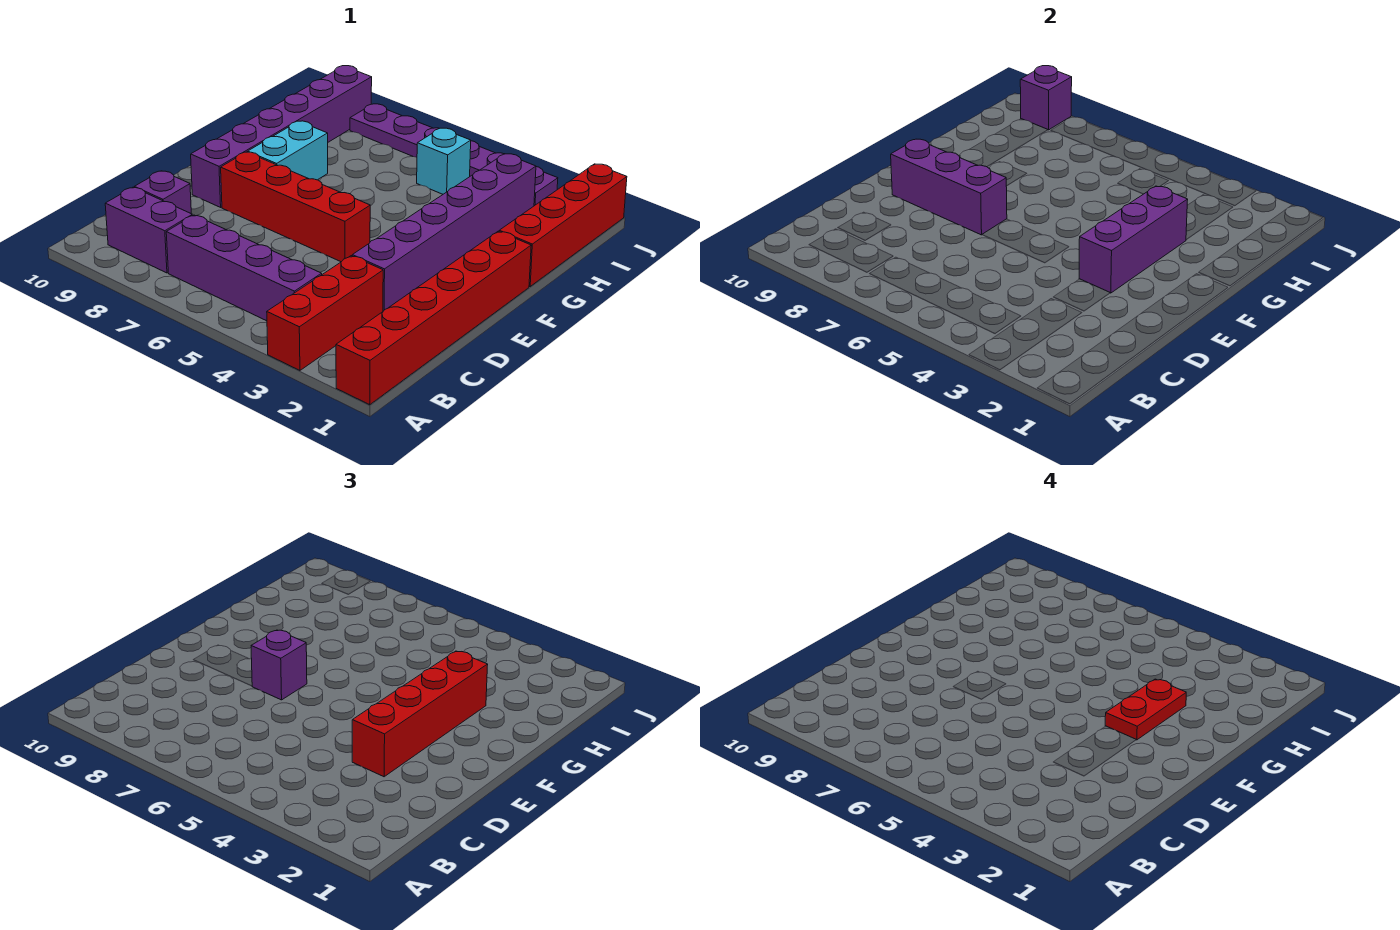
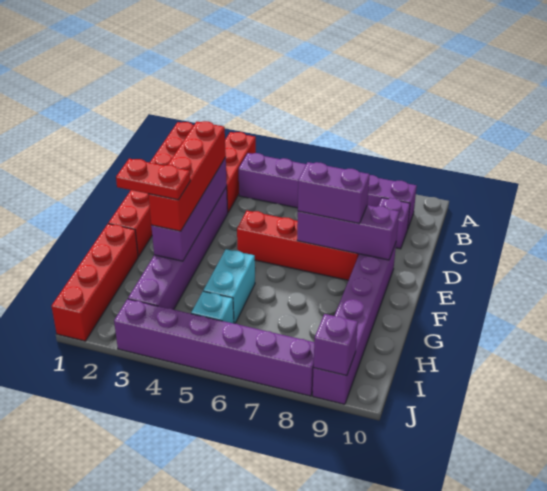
purple 1x3 brick [1079,186,1188,293] -> purple 1x4 brick [151,157,227,261]
purple 1x1 brick [251,630,307,700] -> purple 1x2 brick [298,162,370,224]
red 1x2 plate [1105,679,1186,740] -> red 1x2 plate turned to [116,159,190,200]
cyan 1x2 brick [248,121,328,180] -> cyan 1x2 brick moved to [203,249,255,323]
purple 1x6 plate [350,104,558,206] -> purple 1x6 brick [114,299,314,396]

